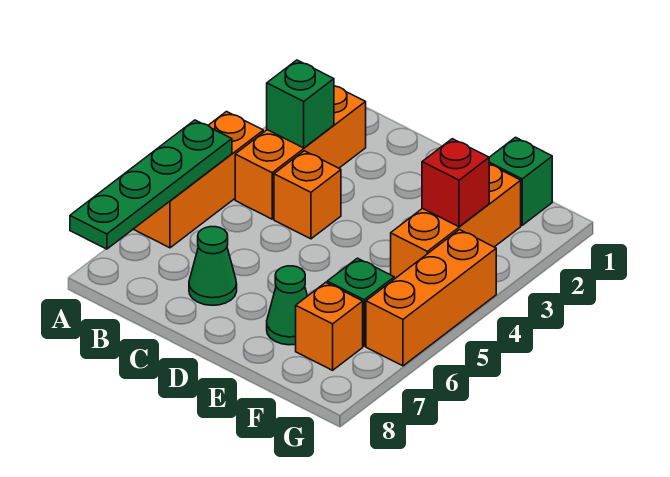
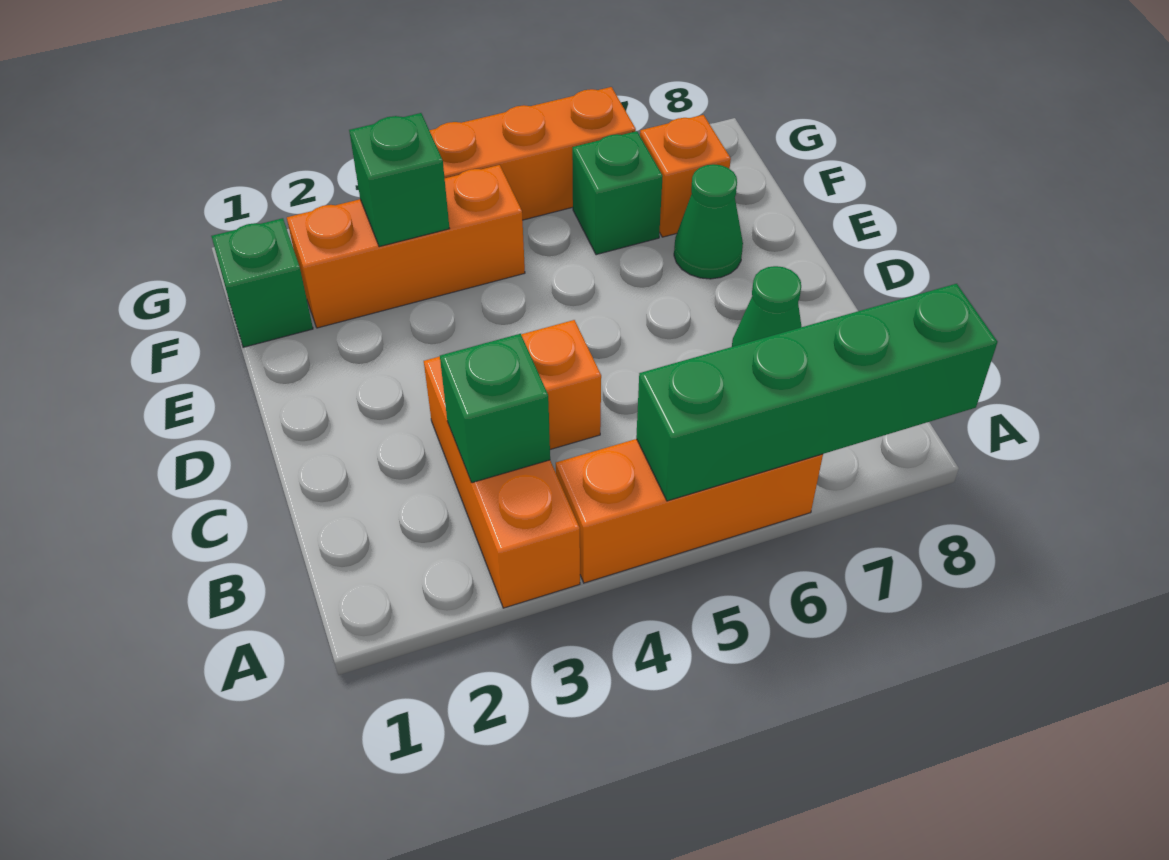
green 1x4 plate [70,120,232,249] -> green 1x4 brick [636,284,998,501]
orange 1x3 brick [235,86,366,219] -> orange 1x3 brick turned to [424,357,580,608]
red 1x1 brick [422,139,490,227] -> green 1x1 brick [349,113,450,247]

